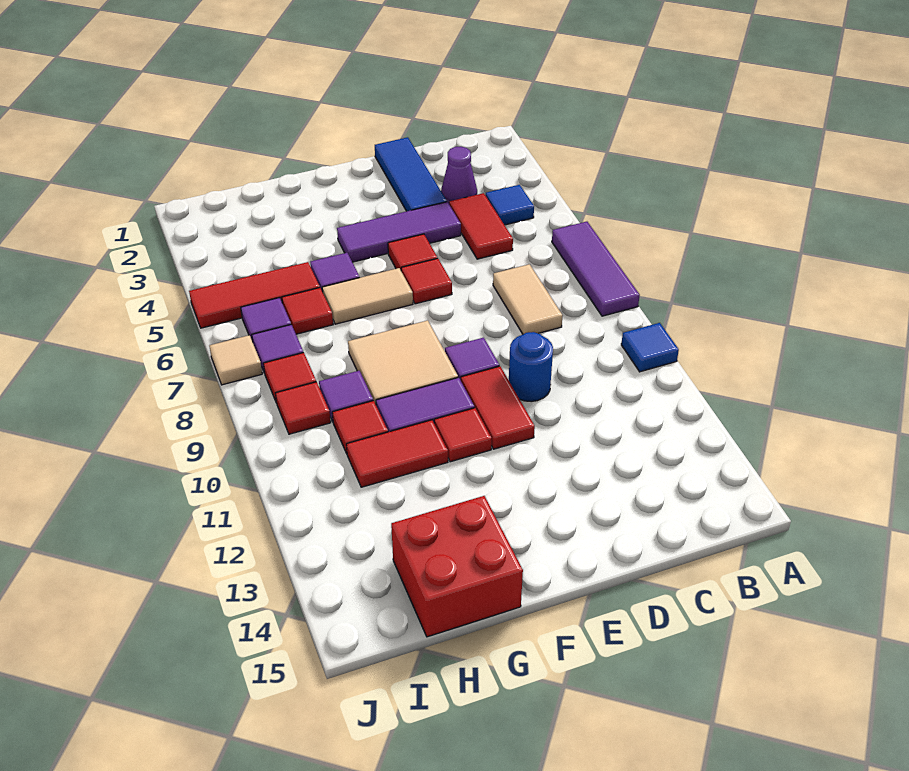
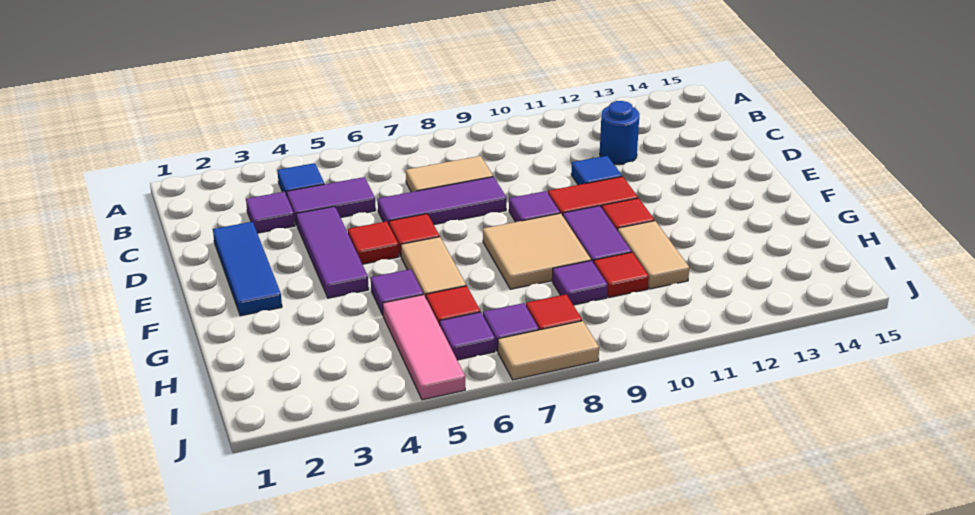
purple 1x3 tile [552,222,640,316] -> purple 1x3 tile moved to [378,177,507,224]
blue 1x1 tile [621,323,679,372] -> blue 1x1 tile moved to [571,156,622,185]
purple 1x1 cone [441,146,477,203] -> purple 1x1 tile [246,192,295,233]
red 1x2 tile [449,193,513,259] -> purple 1x2 tile [287,177,376,225]
blue 1x3 tile [375,137,447,211] -> blue 1x3 tile turned to [213,222,282,316]
blue 1x1 round brick [509,332,553,402] -> blue 1x1 round brick moved to [600,101,639,165]
red 1x2 tile [346,420,448,487] -> tan 1x2 tile [618,221,689,289]
red 2x2 brick [391,496,523,637] -> none
red 1x3 tile [189,262,320,328] -> pink 1x3 tile [383,295,465,400]
red 1x1 tile [276,382,331,434] -> none
tan 1x1 tile [209,335,262,385] -> tan 1x2 tile [498,321,599,380]

